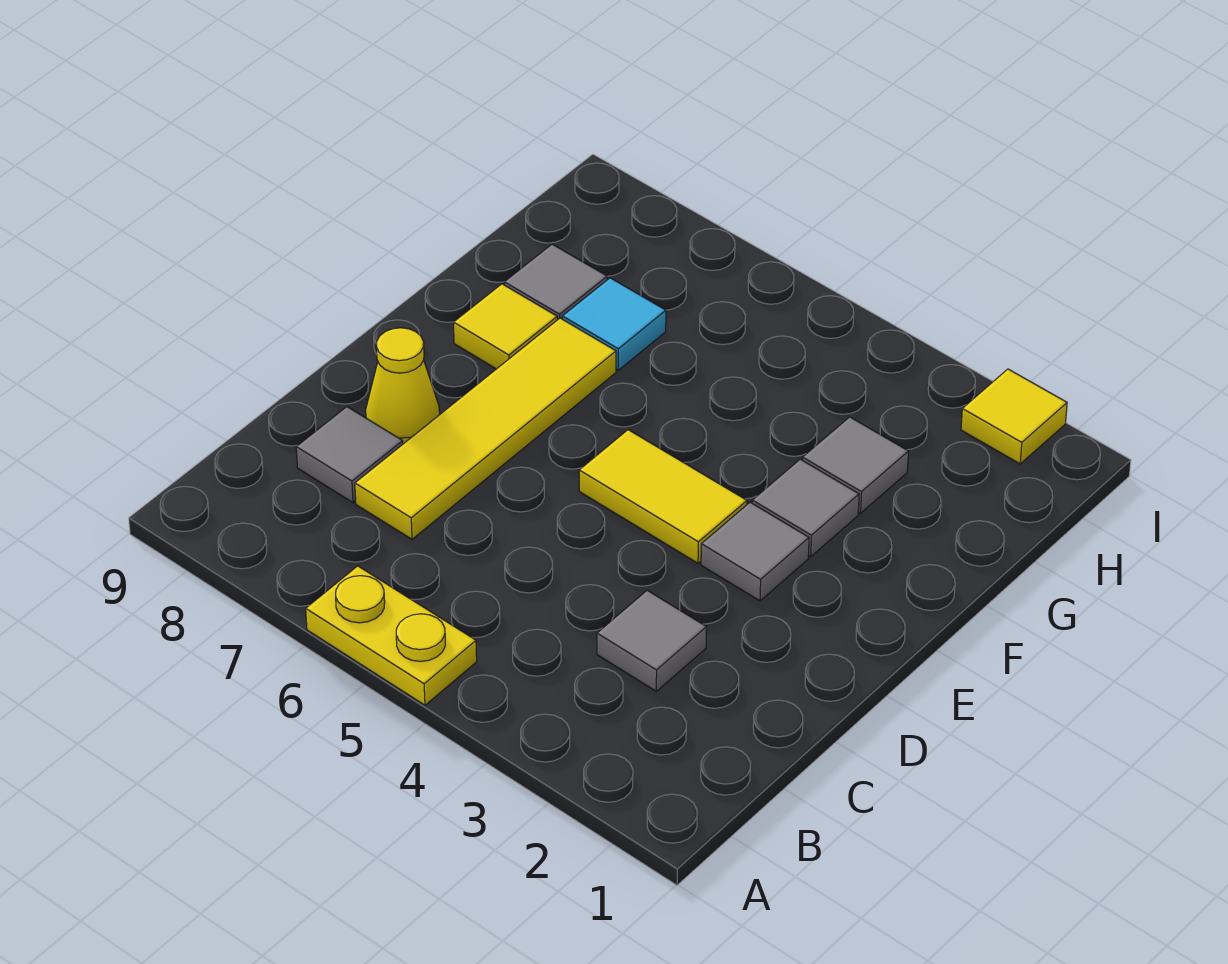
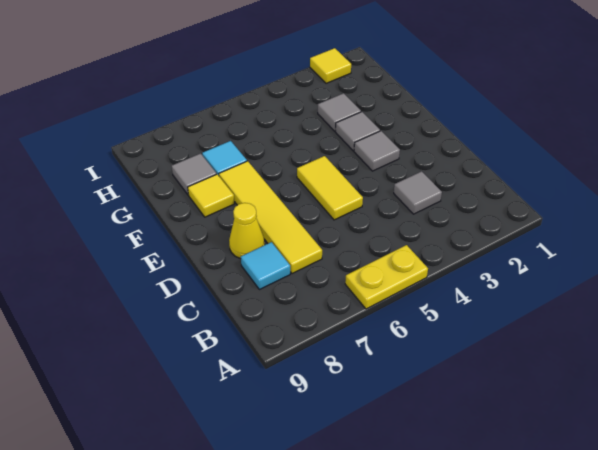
grey 1x1 tile [296,407,403,503] -> cyan 1x1 tile [241,242,290,290]
yellow 1x2 tile [579,430,747,563] -> yellow 1x2 tile turned to [297,156,363,220]

